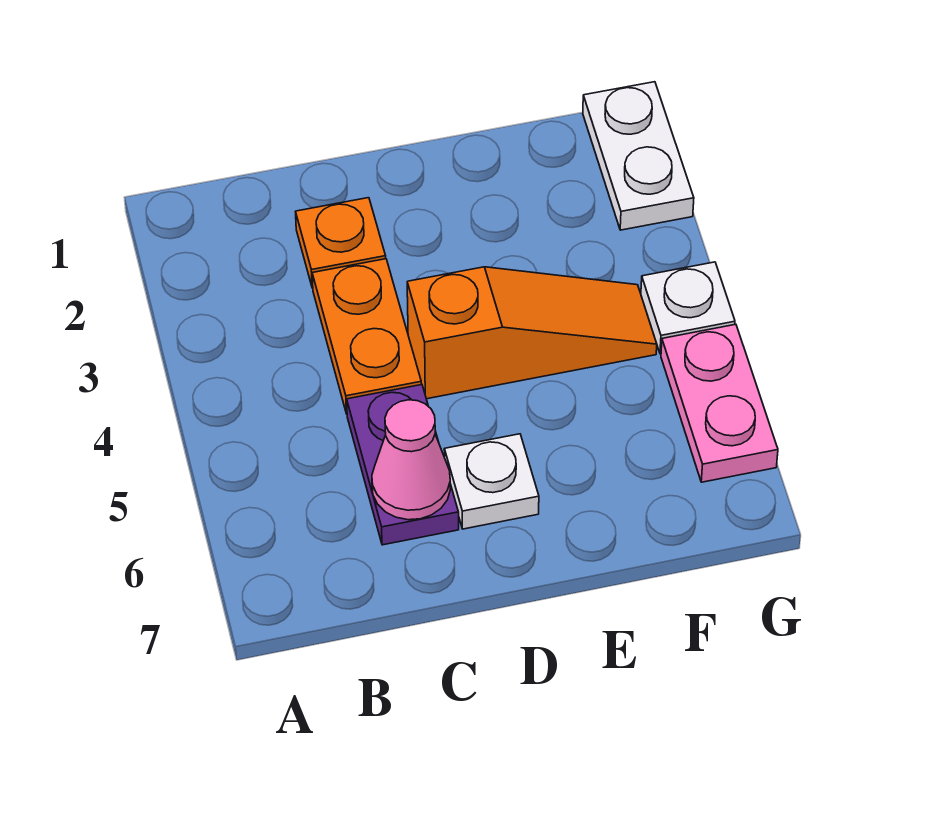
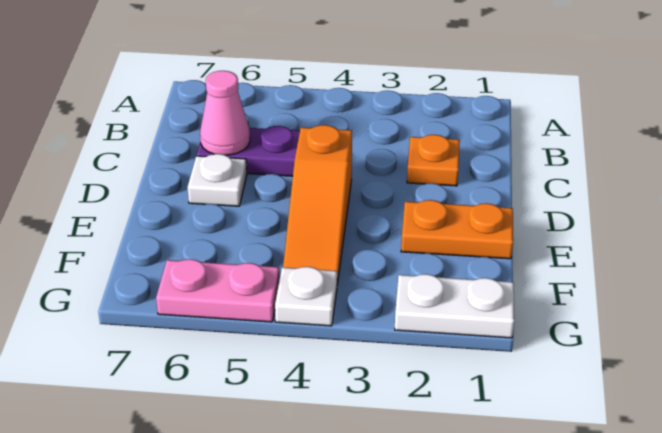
orange 1x2 plate [312,259,421,414] -> orange 1x2 plate moved to [401,200,513,259]

